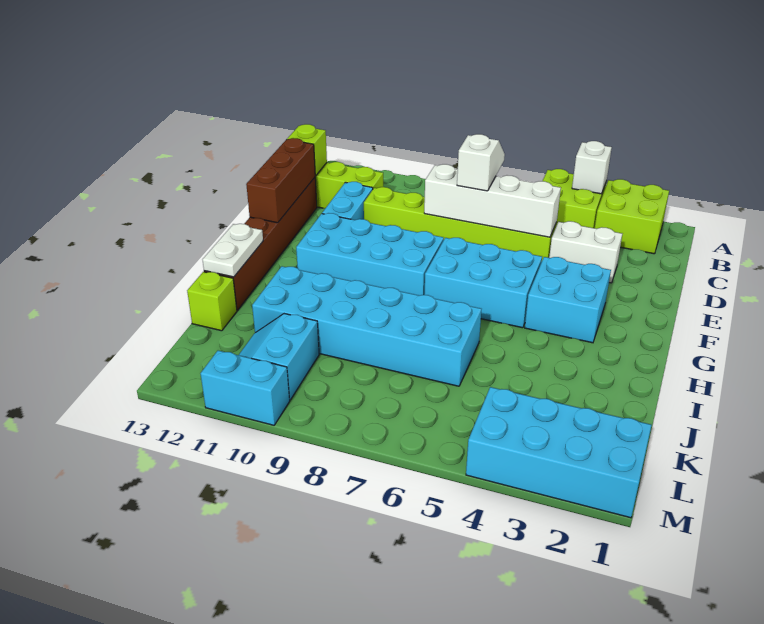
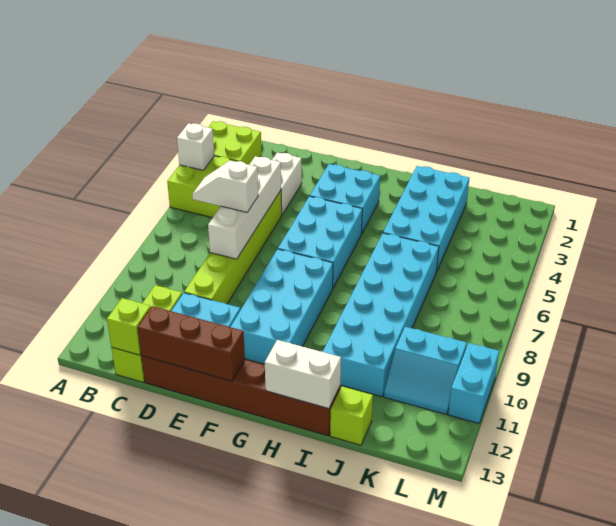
white 1x2 plate [202,224,263,277] -> white 1x2 brick [264,340,341,409]
cyan 2x4 brick [466,387,652,518] -> cyan 2x4 brick moved to [383,166,469,272]

